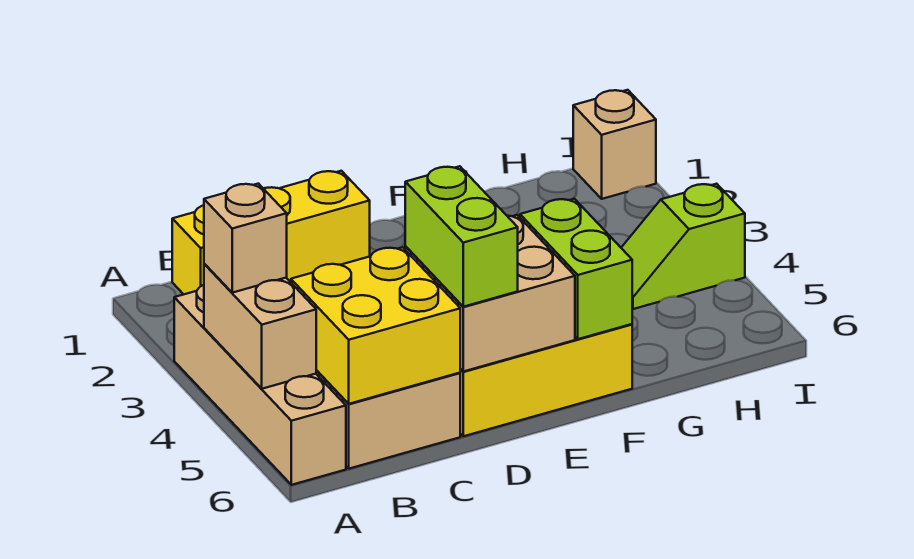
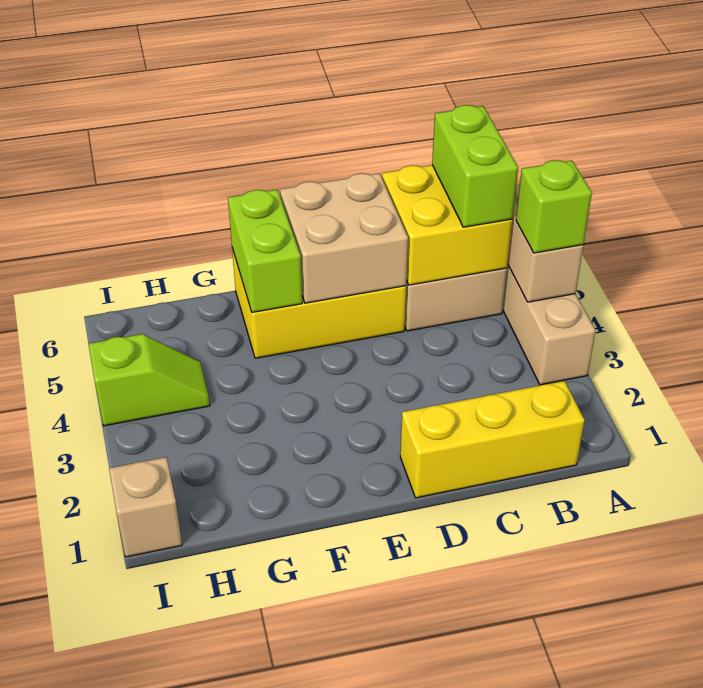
tan 1x1 brick [204,184,287,293] -> lime 1x1 brick [516,160,592,253]
lime 1x2 brick [405,166,518,307] -> lime 1x2 brick moved to [432,105,518,227]

